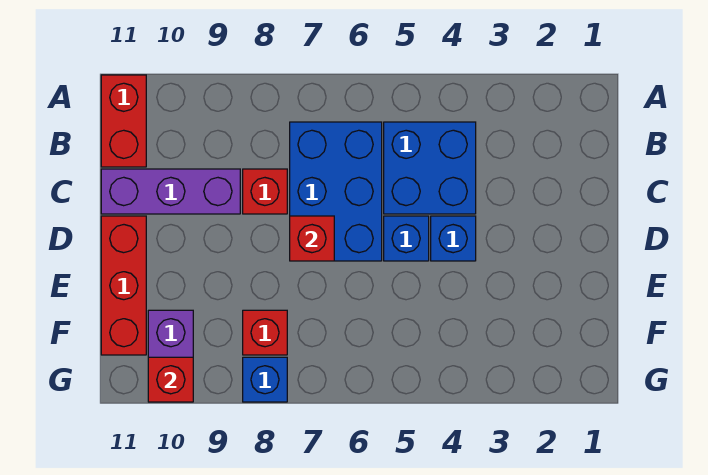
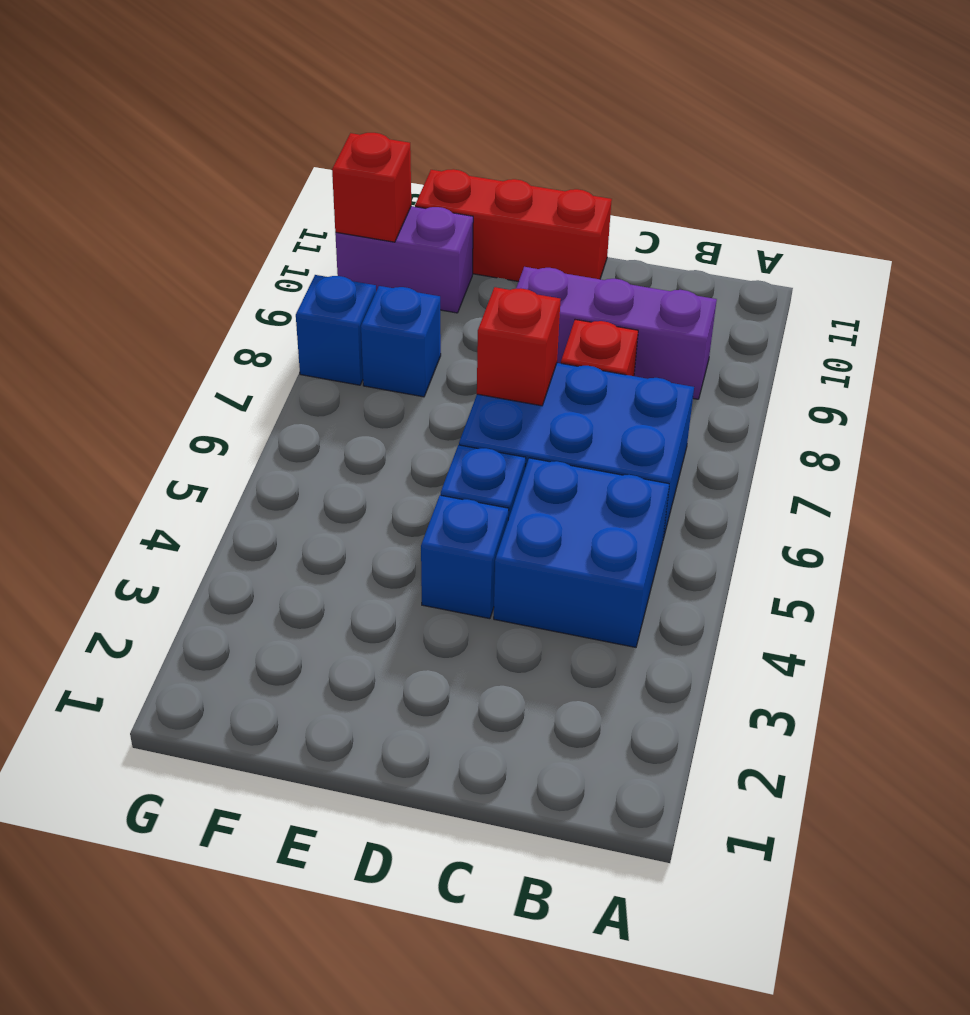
red 1x2 brick [101,75,146,167] -> none
purple 1x3 brick [101,169,240,214] -> purple 1x3 brick turned to [516,267,717,399]
red 1x1 brick [243,310,287,355] -> blue 1x1 brick [361,286,441,397]

